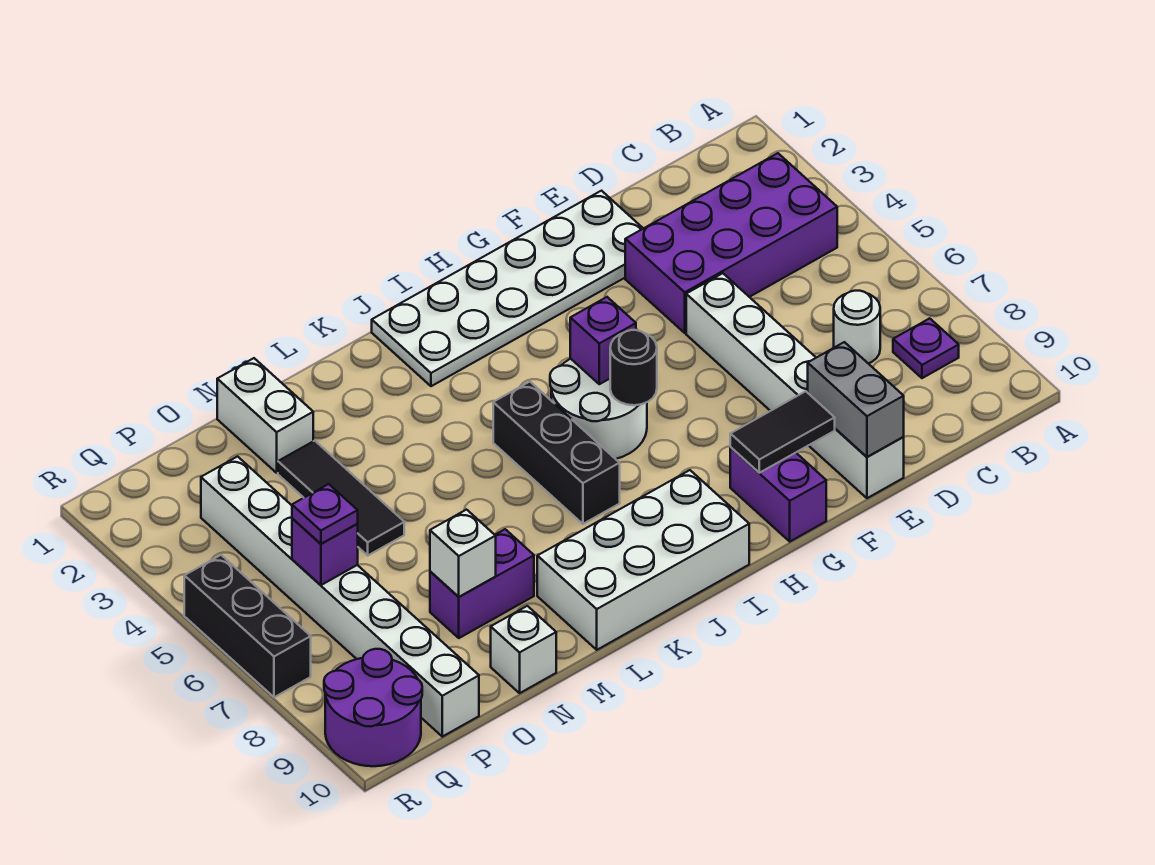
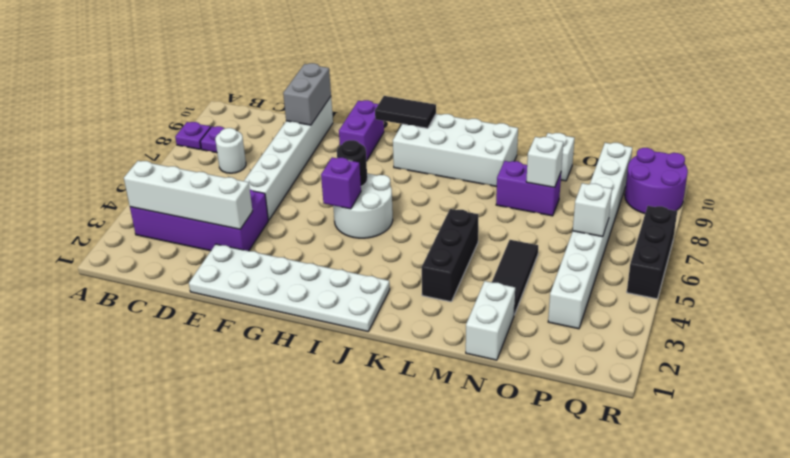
none -> white 1x4 brick [124,161,253,229]
black 1x2 tile [730,391,835,473] -> black 1x2 tile moved to [375,96,436,128]
black 1x3 brick [493,382,620,524] -> black 1x3 brick moved to [422,209,478,302]
purple 1x1 brick [292,519,358,585] -> white 1x1 brick [573,183,612,237]
purple 1x1 plate [292,484,358,544] -> purple 1x1 plate moved to [175,122,211,149]

